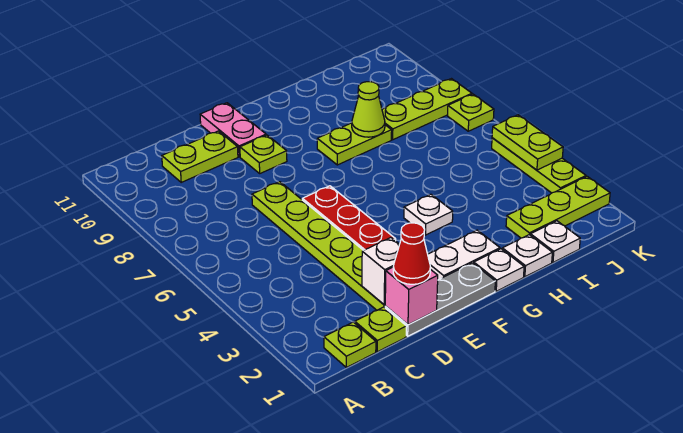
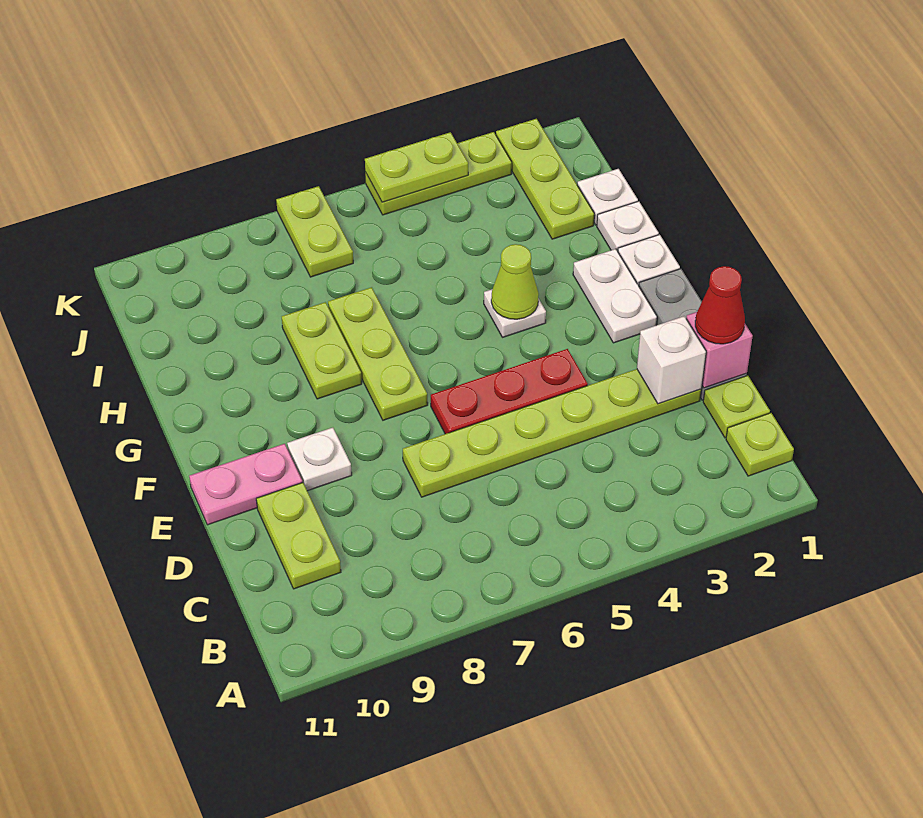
lime 1x1 plate [240,135,287,173] -> white 1x1 plate [287,428,352,491]
lime 1x1 cone [352,82,385,137] -> lime 1x1 cone moved to [491,244,539,319]
lime 1x3 plate [382,79,472,140] -> lime 1x3 plate moved to [328,287,428,420]
lime 1x1 plate [448,94,494,131] -> lime 1x2 plate [276,186,353,277]

